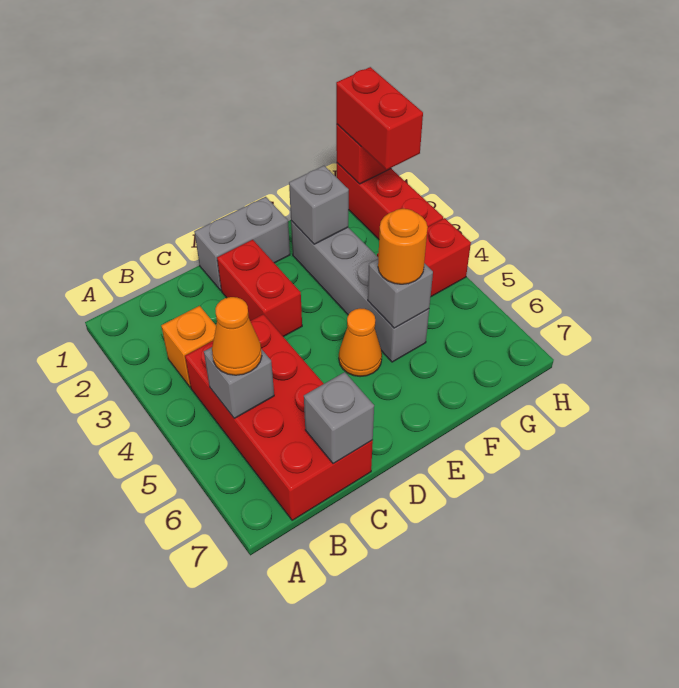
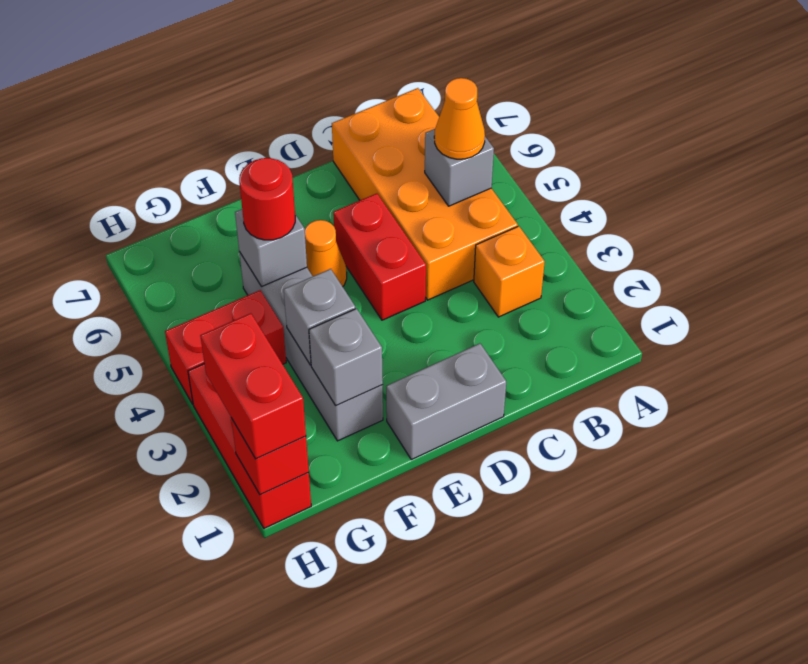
red 2x4 brick [185,314,373,520] -> orange 2x4 brick [332,88,518,300]
grey 1x1 brick [304,372,374,464] -> grey 1x1 brick moved to [284,269,355,365]
red 1x2 brick [217,240,302,337] -> red 1x2 brick moved to [333,193,426,320]
orange 1x1 round brick [378,209,428,284] -> red 1x1 round brick [239,158,295,240]

